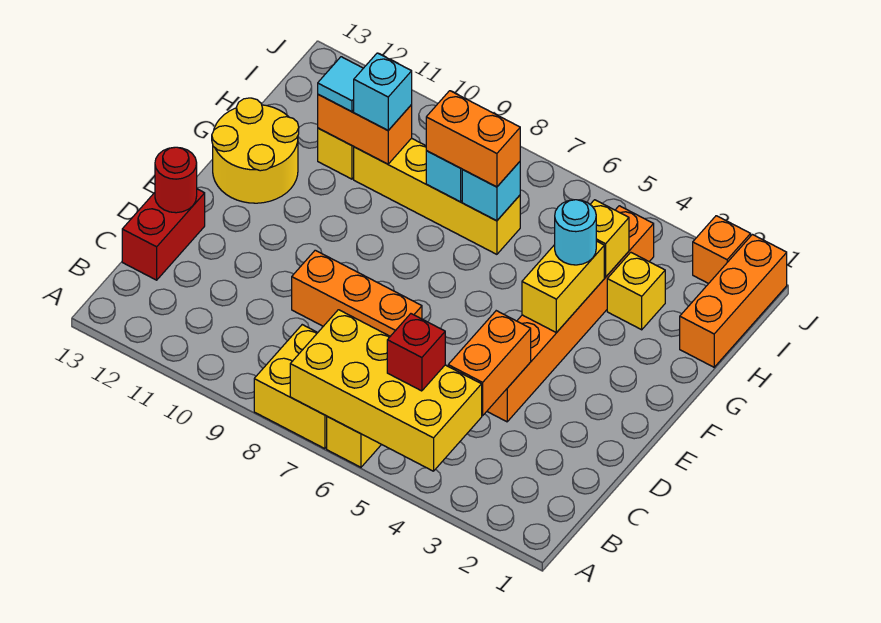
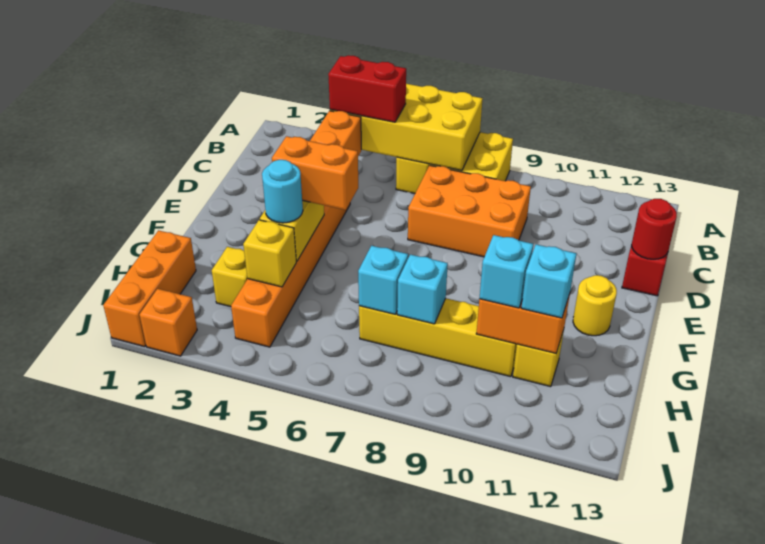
red 1x1 brick [387,314,445,391] -> red 1x2 brick [328,55,406,122]
orange 1x3 brick [292,250,422,336] -> orange 2x3 brick [408,165,531,257]
yellow 2x2 round brick [212,98,299,203] -> yellow 1x1 round brick [573,275,617,336]
orange 1x2 brick [426,91,520,187] -> orange 1x2 brick moved to [272,136,358,210]
cyan 1x1 tile [318,57,363,111] -> cyan 1x1 brick [521,244,577,318]

